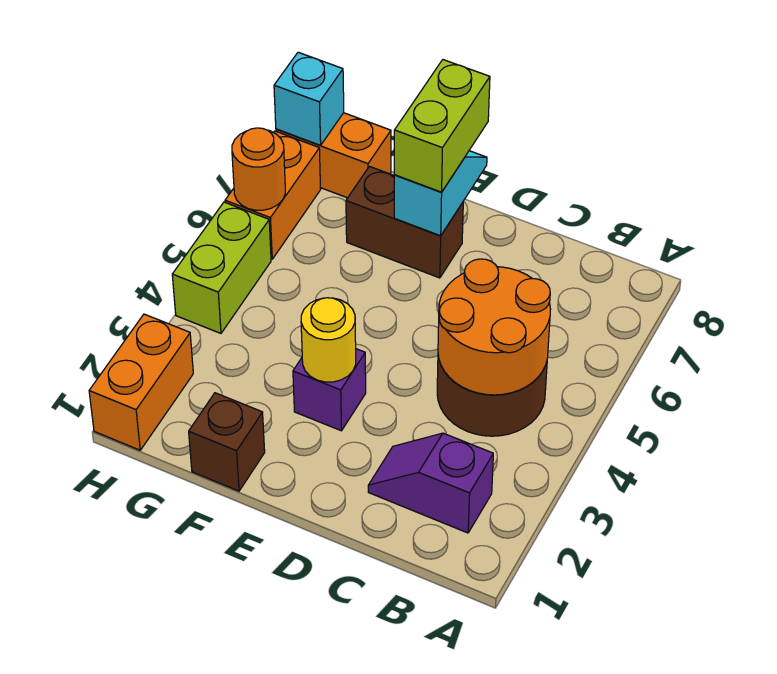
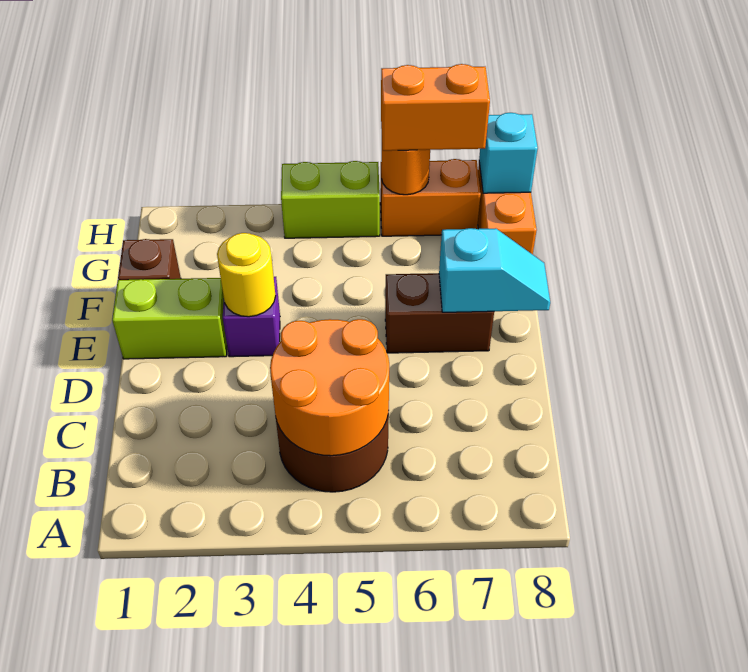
purple 1x2 slope [368,433,493,533] -> none
brown 1x2 brick [346,166,463,278] -> brown 1x2 brick turned to [385,273,494,353]
lime 1x2 brick [394,60,490,192] -> lime 1x2 brick moved to [112,278,227,359]
orange 1x2 brick [89,314,193,450] -> orange 1x2 brick moved to [381,64,490,151]

